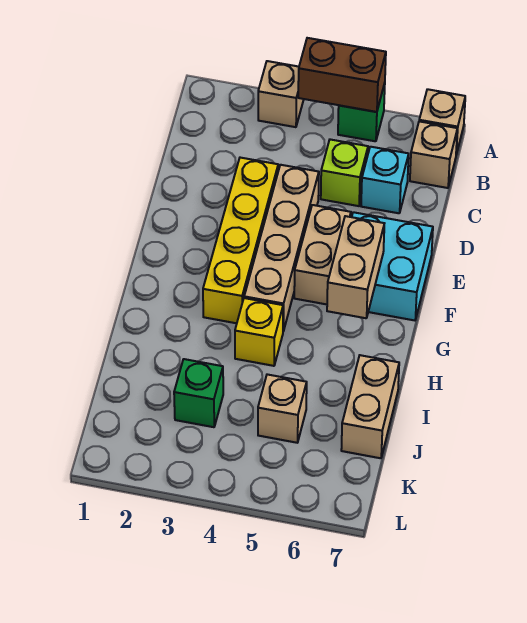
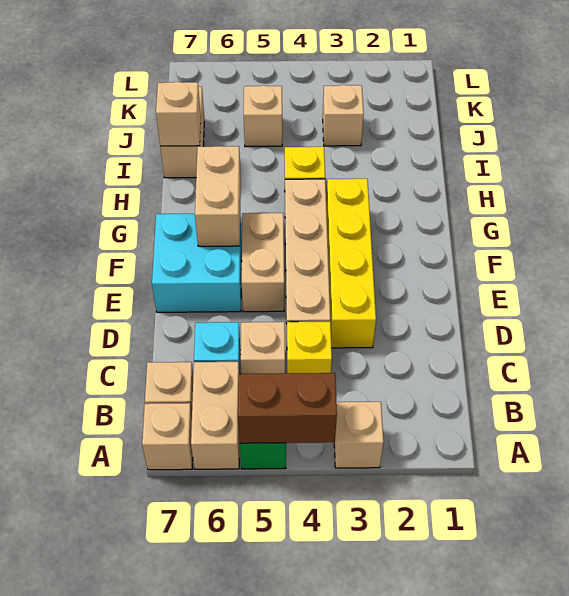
none -> tan 1x2 brick [191,362,239,469]
none -> yellow 1x1 brick [287,322,332,373]
lime 1x1 brick [321,139,368,206] -> tan 1x1 brick [241,322,285,374]
none -> tan 1x1 brick [156,82,201,146]
green 1x1 brick [174,359,223,427] -> tan 1x1 brick [323,85,364,146]

